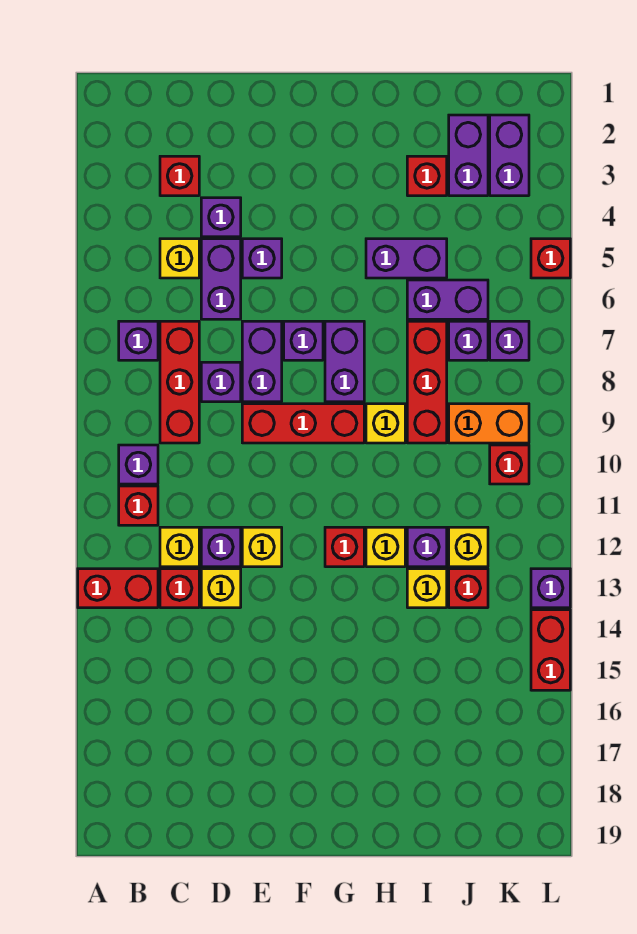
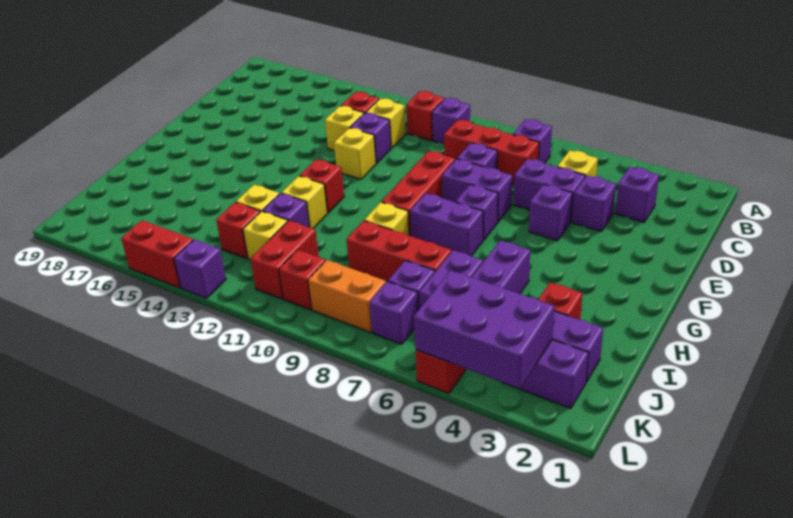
red 1x2 brick [78,569,158,608] -> red 1x2 brick moved to [250,221,319,299]
red 1x1 brick [160,156,199,196] -> purple 1x1 brick [615,167,659,222]
orange 1x2 brick [449,404,529,443] -> orange 1x2 brick turned to [308,260,386,333]
none -> purple 2x3 brick [414,270,554,389]

